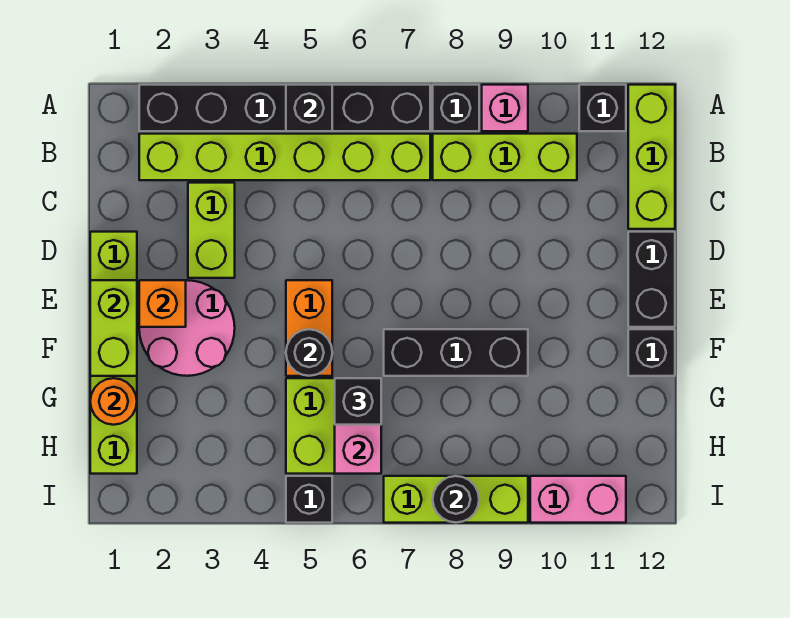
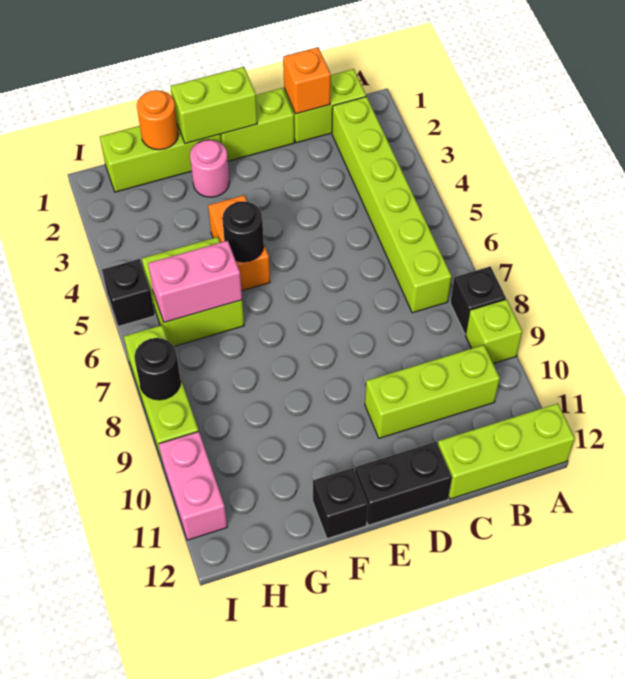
black 1x6 brick [139,85,430,131] -> none
black 1x1 brick [286,85,332,131] -> none
pink 1x1 brick [482,85,528,131] -> lime 1x1 brick [466,299,522,364]
black 1x1 brick [579,85,626,131] -> none
lime 1x3 brick [433,134,577,180] -> lime 1x3 brick turned to [365,345,500,438]
lime 1x2 brick [188,183,235,278] -> lime 1x2 brick moved to [284,69,366,143]
pink 2x2 round brick [139,280,235,376] -> pink 1x1 round brick [190,140,229,197]
orange 1x1 brick [139,280,186,327] -> orange 1x1 brick moved to [283,47,331,114]
orange 1x2 brick [286,280,332,376] -> orange 1x2 brick turned to [208,195,270,291]
black 1x3 brick [384,329,528,376] -> none
black 1x1 brick [335,378,381,425] -> none

